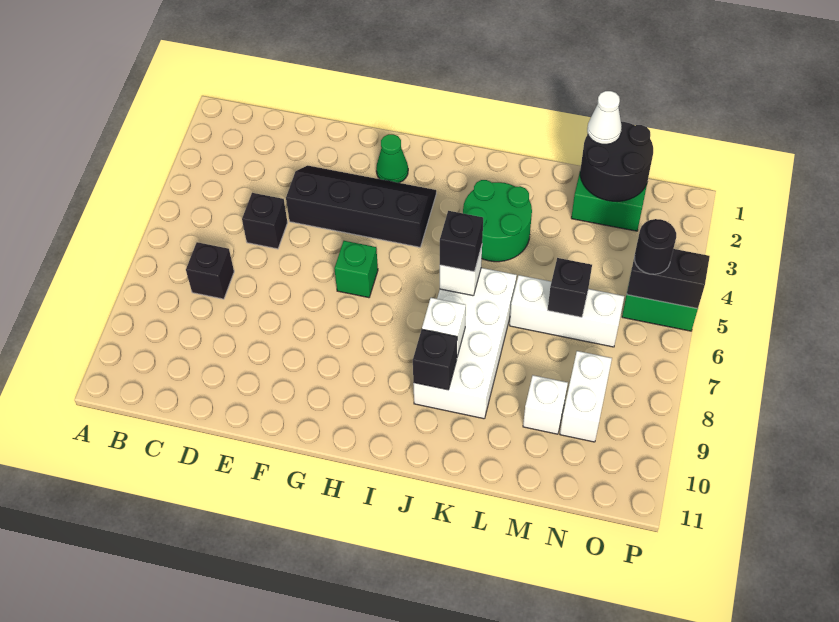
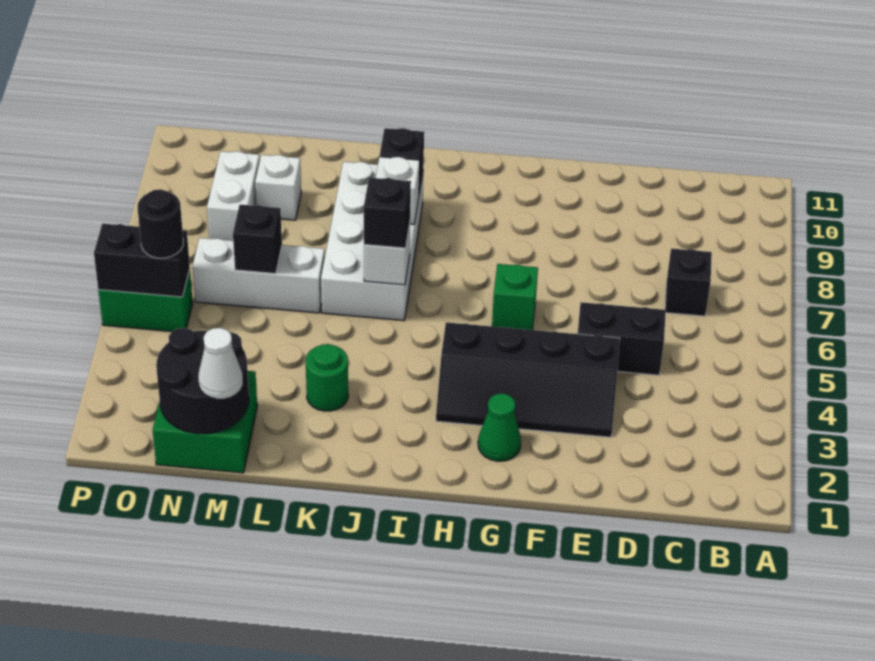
black 1x1 brick [242,193,288,249] -> black 1x2 brick [578,302,666,375]
green 2x2 round brick [463,180,532,262] -> green 1x1 round brick [306,344,348,411]

